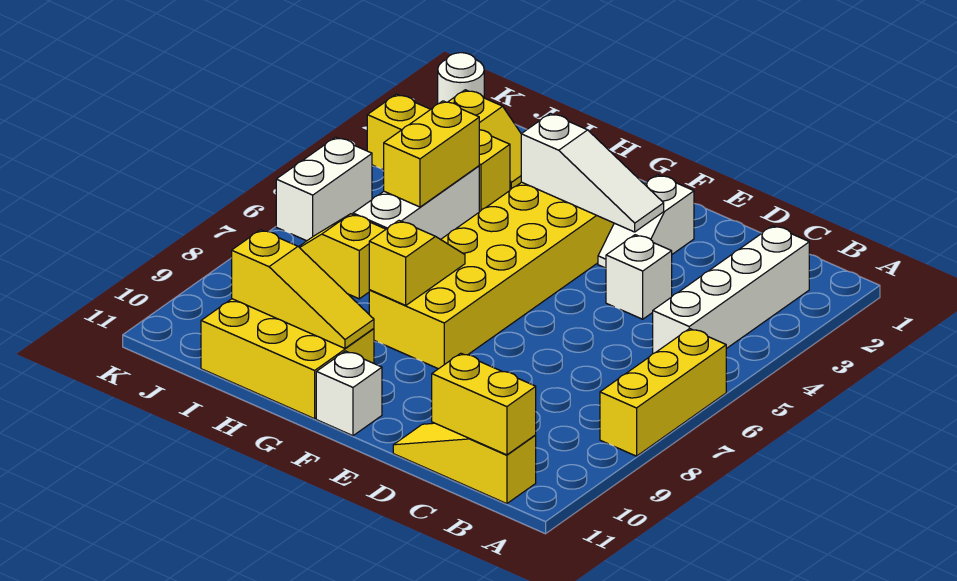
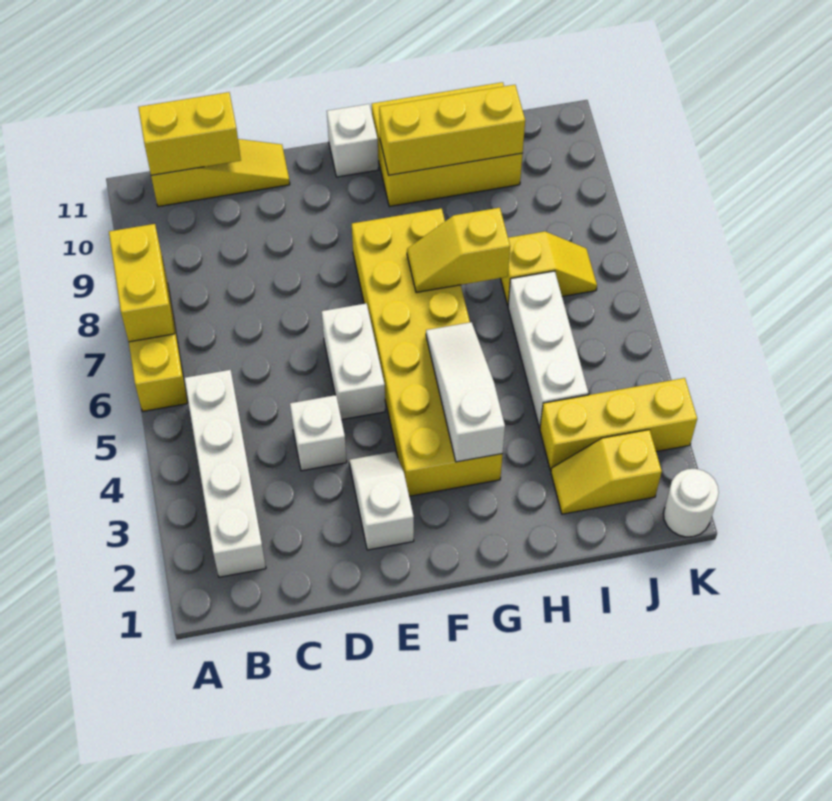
white 1x3 slope [521,113,664,232] -> white 1x3 slope turned to [426,322,505,462]
yellow 1x2 slope [369,221,465,305] -> yellow 1x2 slope turned to [407,208,510,292]
yellow 1x3 slope [232,230,374,348] -> yellow 1x3 brick [379,85,525,175]
yellow 1x2 brick [384,101,479,207] -> yellow 1x2 brick moved to [109,224,175,342]
white 1x2 brick [276,137,372,241] -> white 1x2 brick moved to [322,303,385,420]

